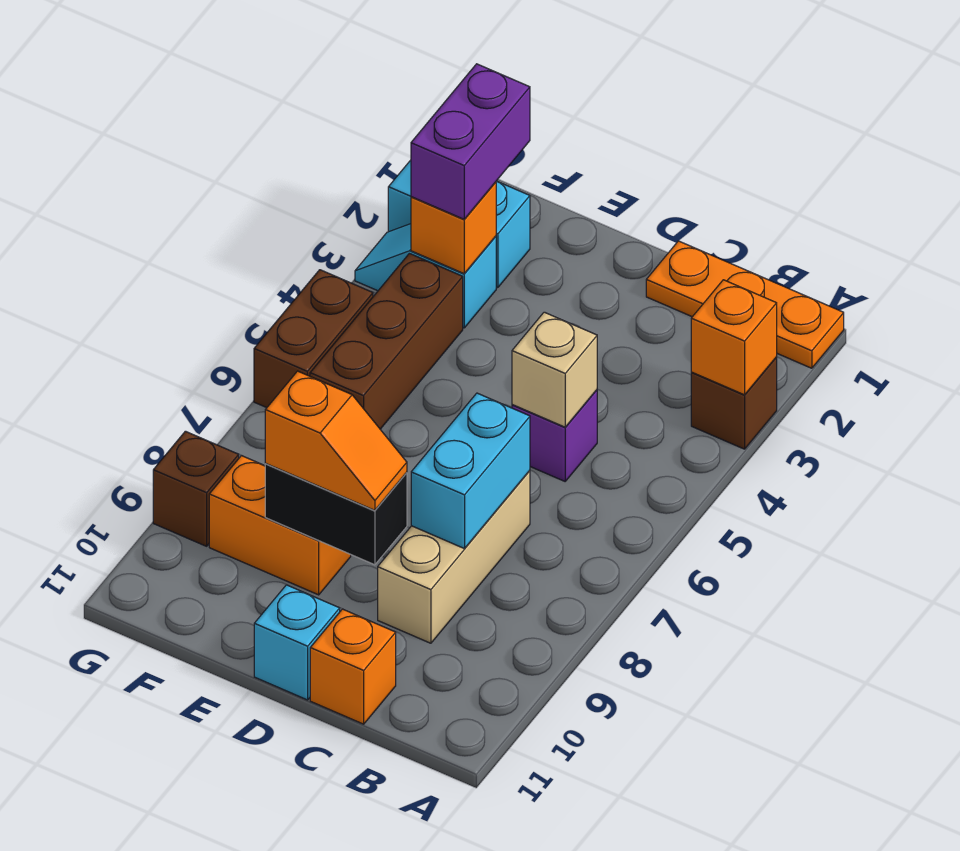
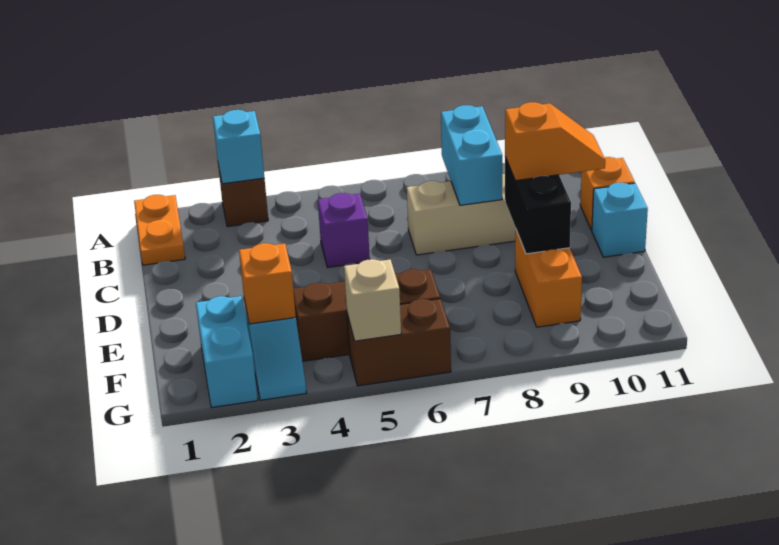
orange 1x3 plate [646,241,844,368] -> orange 1x2 plate [134,195,185,265]
orange 1x1 brick [691,280,777,395] -> cyan 1x1 brick [213,110,264,184]
tan 1x1 brick [512,312,597,427] -> tan 1x1 brick moved to [344,259,401,341]
cyan 1x2 brick [411,393,530,549] -> cyan 1x2 brick turned to [441,105,502,205]
orange 1x2 slope [265,371,407,510] -> orange 1x2 slope turned to [505,102,605,181]
purple 1x2 brick [411,64,530,219] -> none
brown 1x1 brick [153,431,239,546] -> none

